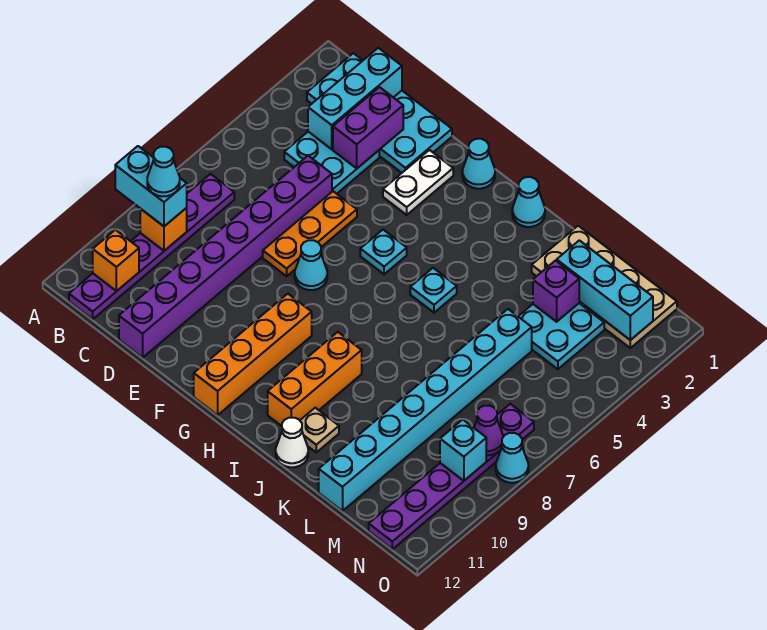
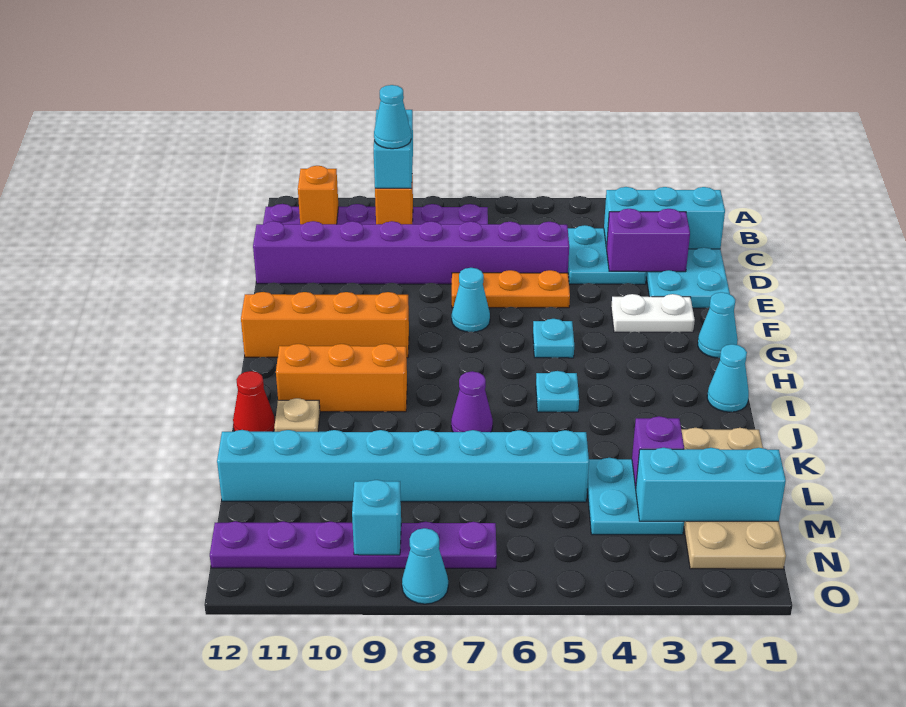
white 1x1 cone [276,418,308,467] -> red 1x1 cone [233,371,275,432]
cyan 1x3 brick [557,240,653,340] -> cyan 1x3 brick turned to [636,448,786,521]
purple 1x1 cone [474,406,503,455] -> purple 1x1 cone moved to [451,371,493,432]

